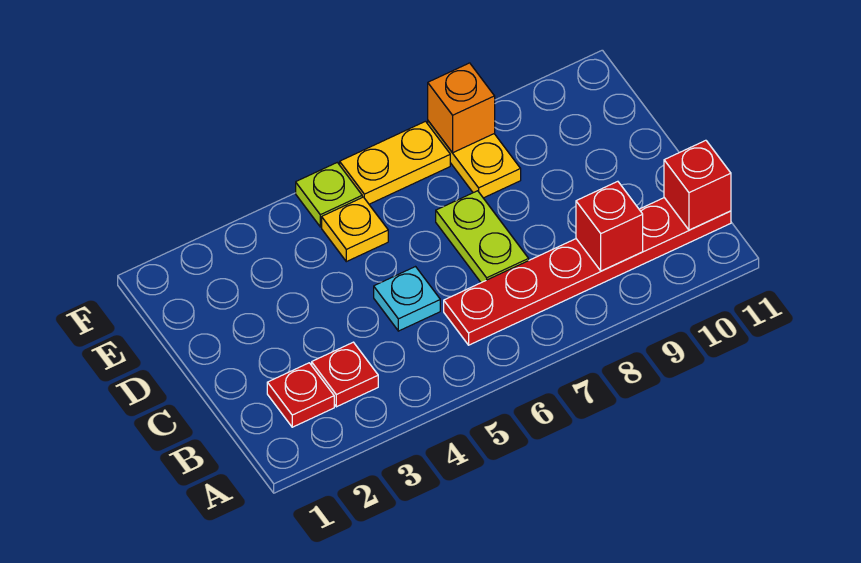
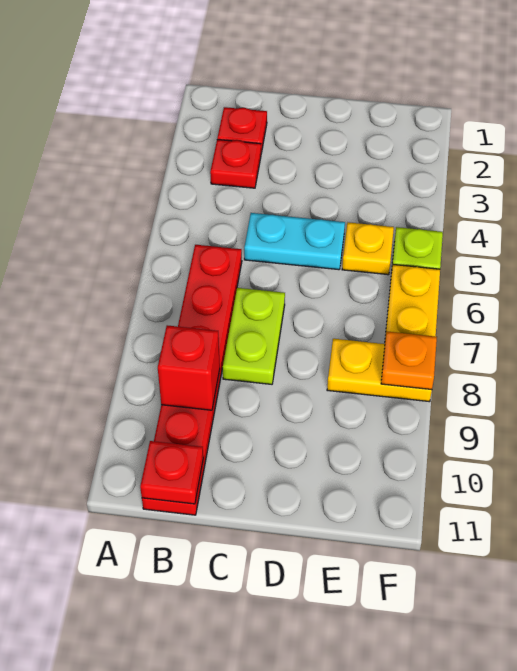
red 1x1 brick [664,140,731,230] -> red 1x1 plate [140,441,203,504]
cyan 1x1 plate [374,267,440,331] -> cyan 1x2 plate [244,213,345,270]
lime 1x2 plate [436,191,529,283] -> lime 1x2 plate turned to [223,288,285,384]
orange 1x1 brick [428,63,495,153] -> orange 1x1 plate [381,332,437,390]

